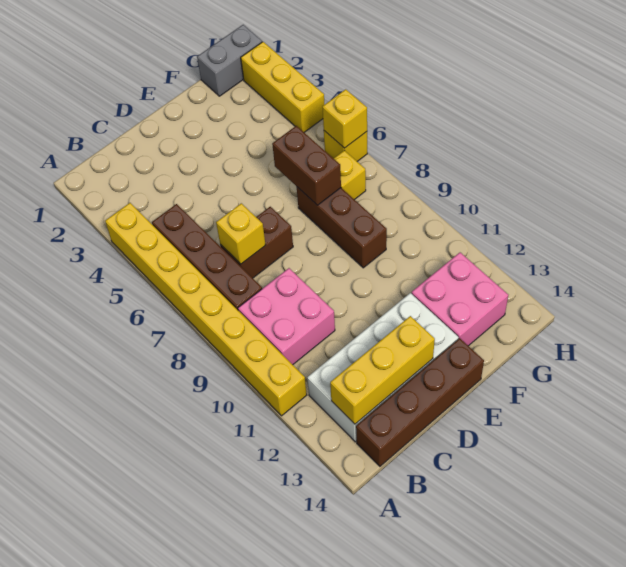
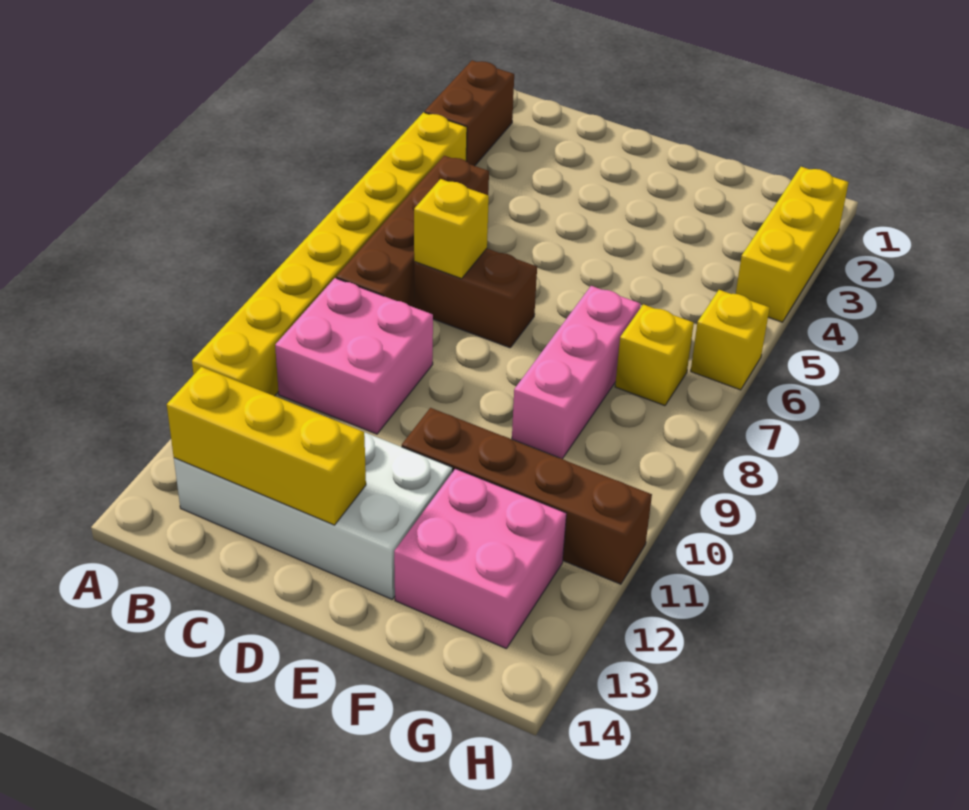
brown 1x4 brick [356,338,484,466] -> brown 1x4 brick moved to [402,408,652,584]
brown 1x2 brick [272,126,341,205] -> brown 1x2 brick moved to [425,60,514,166]
brown 1x3 brick [297,187,387,268] -> pink 1x3 brick [512,286,641,459]
grey 1x2 brick [197,25,262,96] -> none
yellow 1x1 brick [322,89,367,148] -> none

